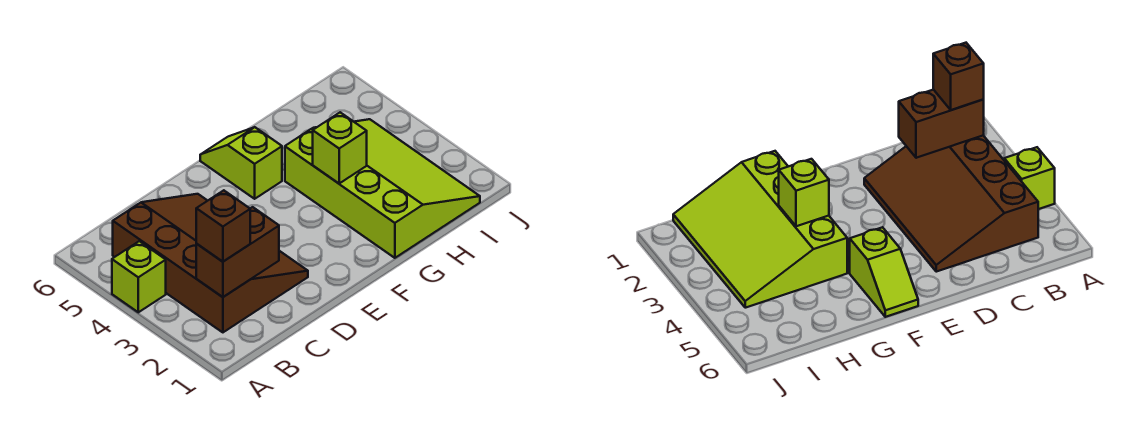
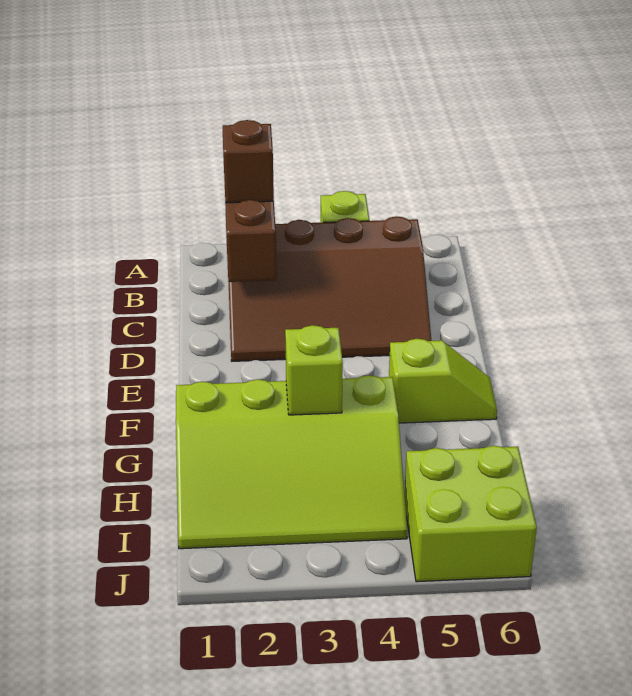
none -> lime 2x2 brick [405,446,537,582]

